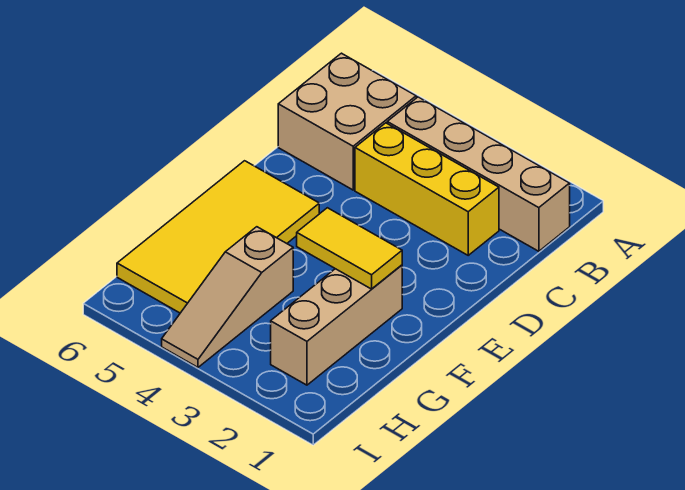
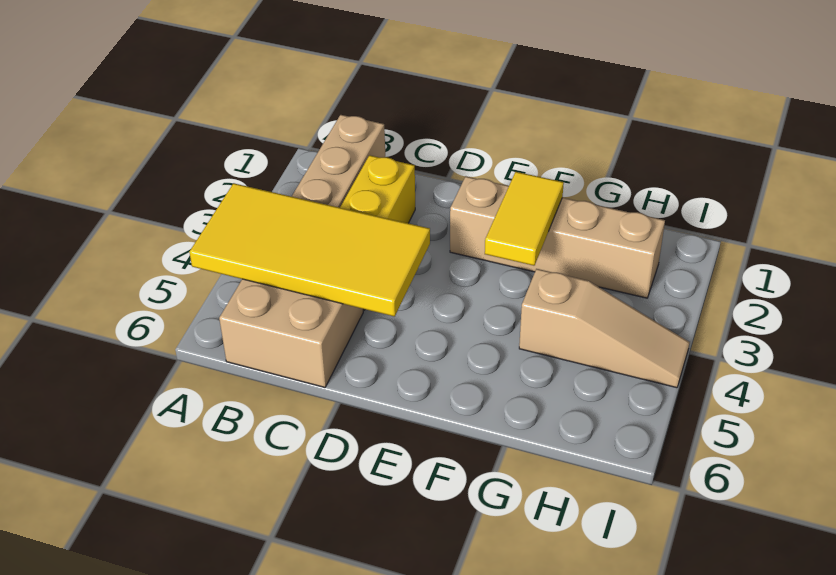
yellow 2x4 tile [117,161,319,313] -> yellow 2x4 tile moved to [190,183,430,317]
tan 1x3 brick [271,265,402,385] -> tan 1x4 brick [450,177,665,298]

